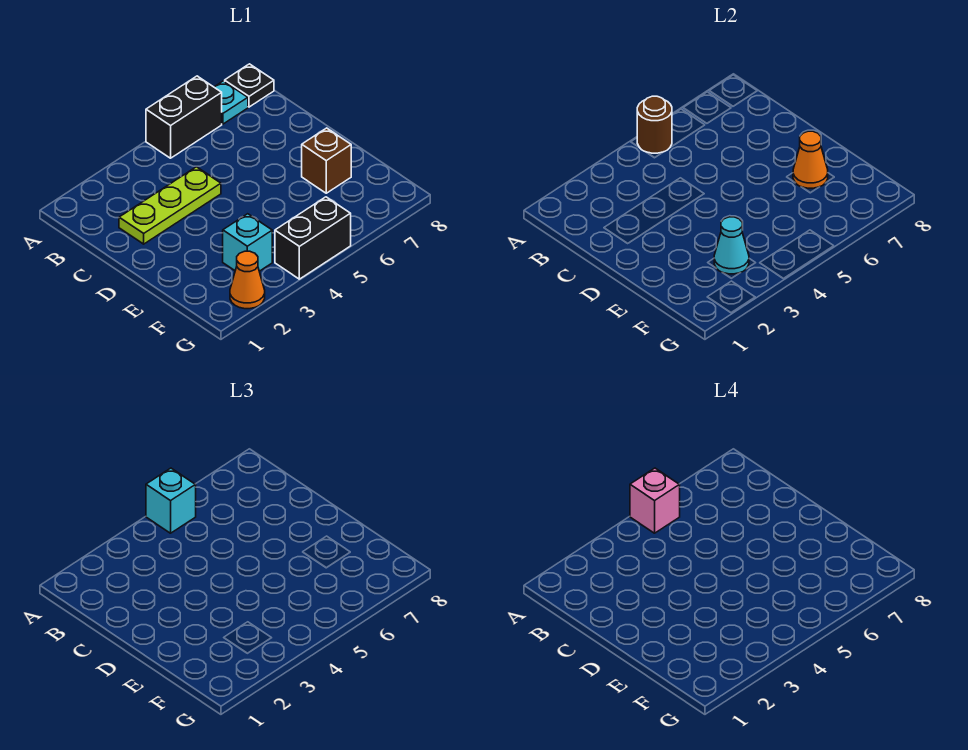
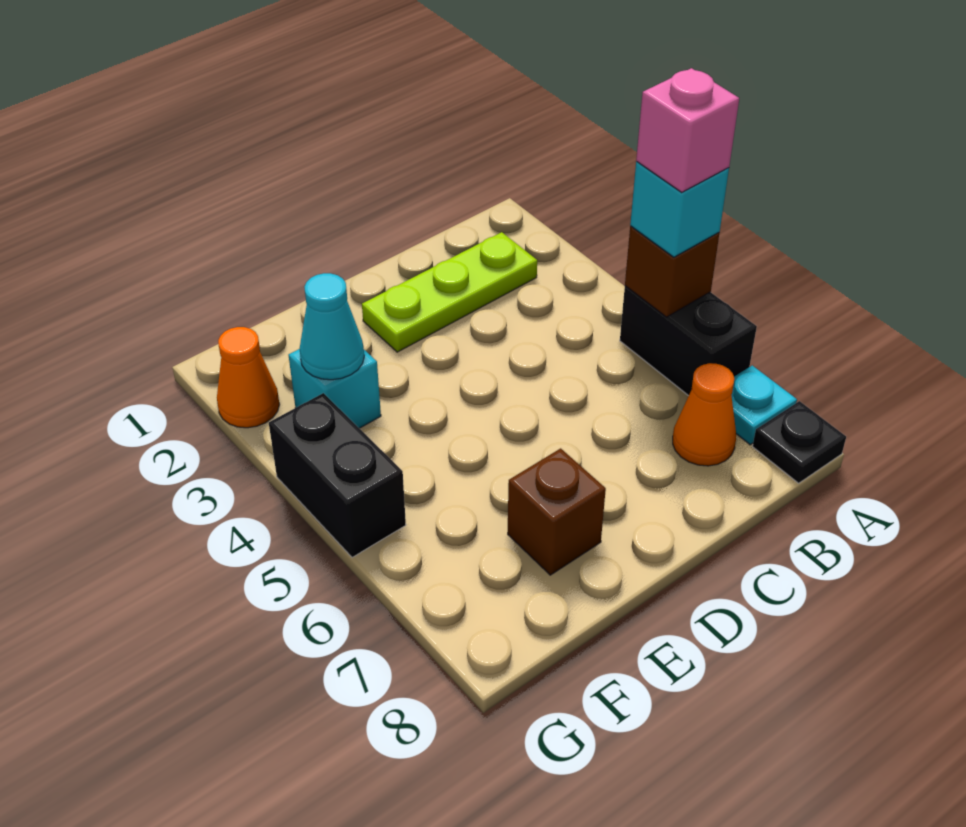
brown 1x1 round brick [637,96,672,153] -> brown 1x1 brick [625,226,719,317]
lime 1x3 plate [119,167,221,244] -> lime 1x3 plate turned to [362,232,537,352]
orange 1x1 cone [793,131,828,188] -> orange 1x1 cone moved to [673,363,736,466]

